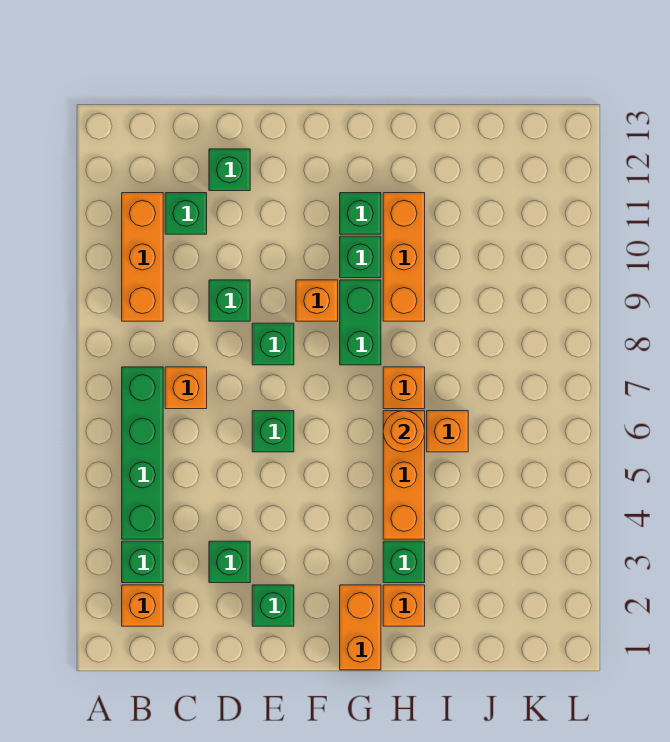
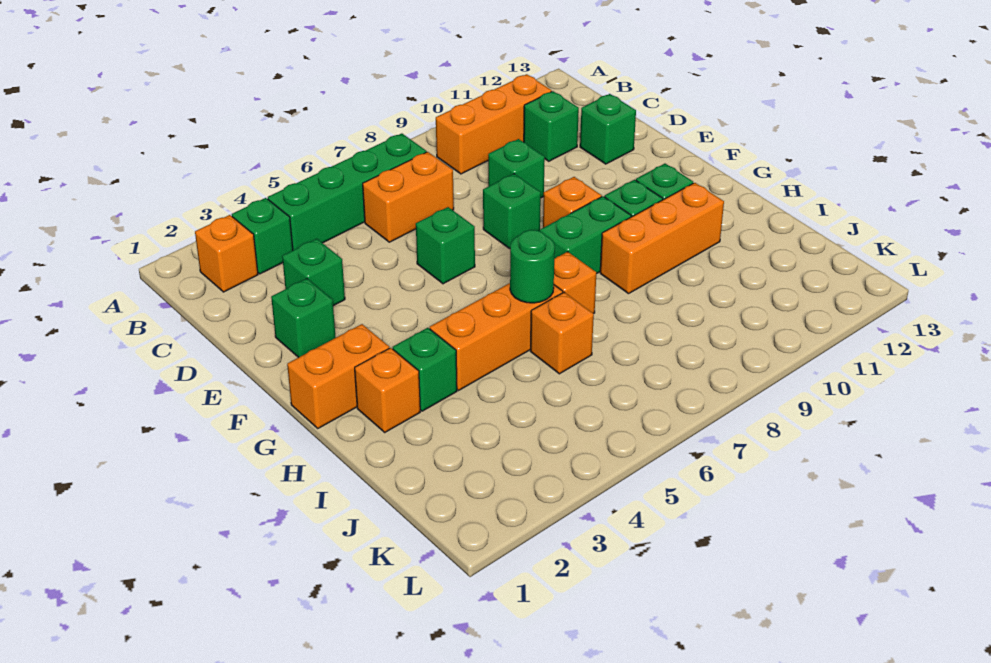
orange 1x1 brick [165,367,207,409] -> orange 1x2 brick [363,152,454,242]
orange 1x1 round brick [383,411,425,452] -> green 1x1 round brick [510,230,555,303]

